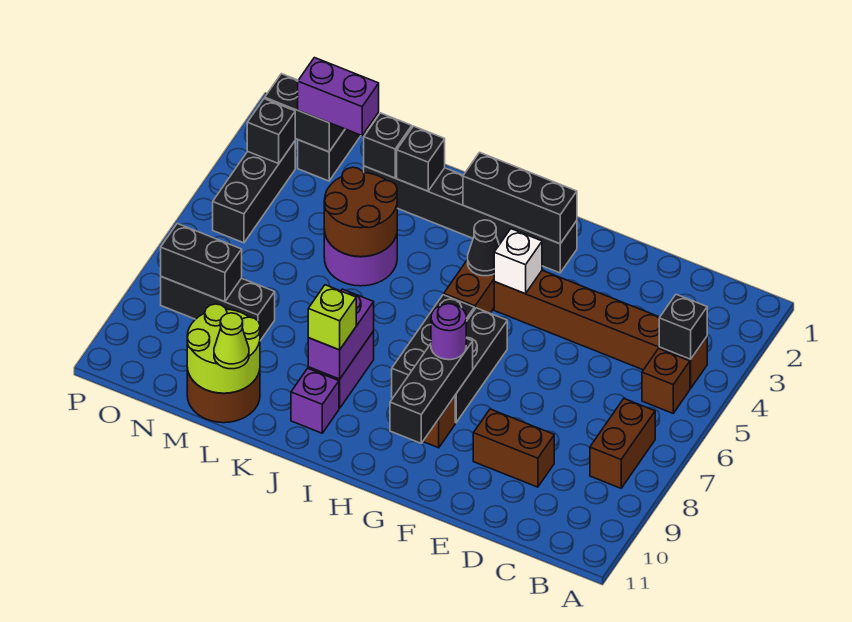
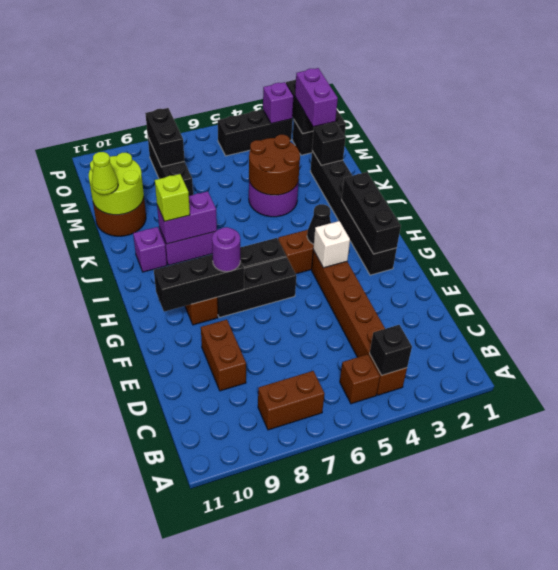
black 1x1 brick [397,126,445,191] -> none
black 1x1 brick [247,99,295,164] -> purple 1x1 brick [263,82,293,124]

